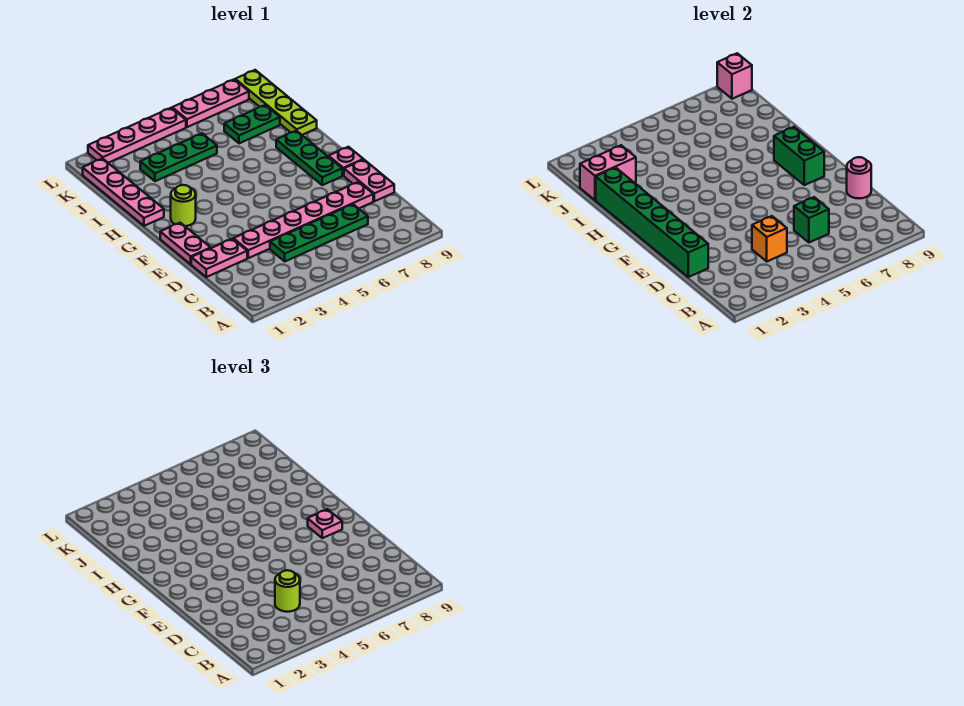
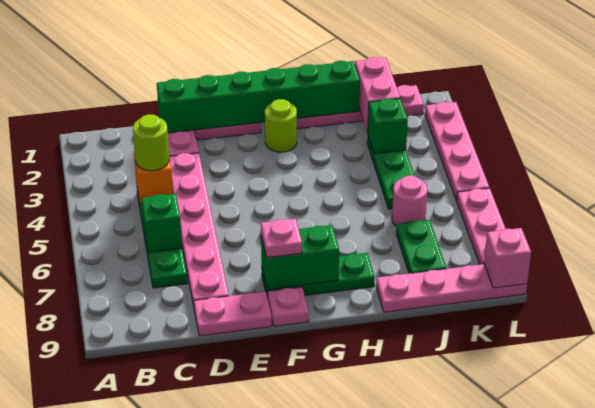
pink 1x1 round brick [847,157,871,198] -> pink 1x1 round brick moved to [392,176,427,227]
lime 1x4 plate [235,70,317,135] -> pink 1x4 plate [376,264,527,312]
none -> green 1x1 brick [368,98,408,154]

